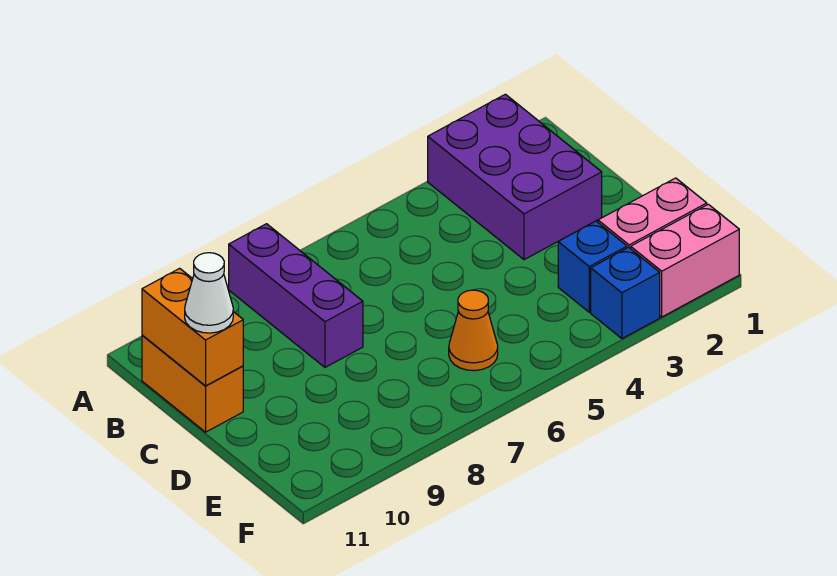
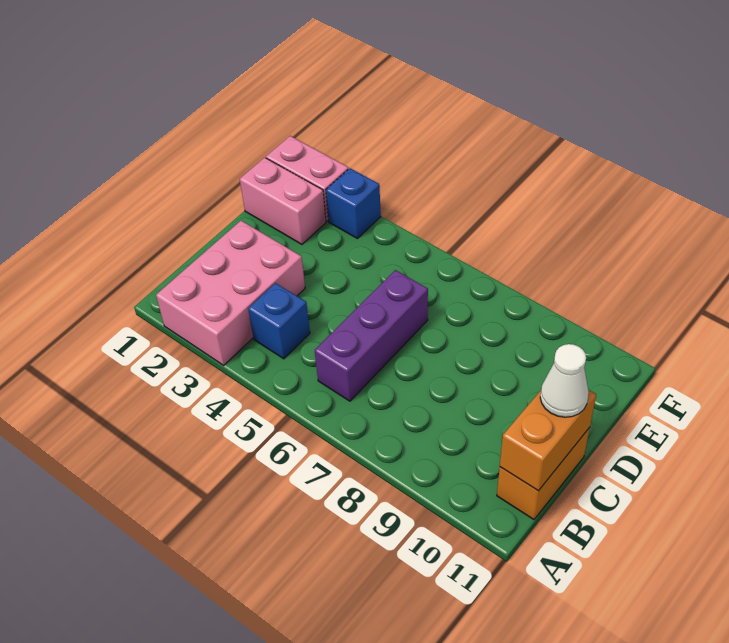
purple 2x3 brick [428,94,602,260] -> pink 2x3 brick [156,221,305,365]
purple 1x3 brick [229,224,363,367] -> purple 1x3 brick moved to [315,270,428,401]
blue 1x1 brick [558,221,627,312] -> blue 1x1 brick moved to [248,283,310,359]
orange 1x1 cone [449,290,498,371] -> none

